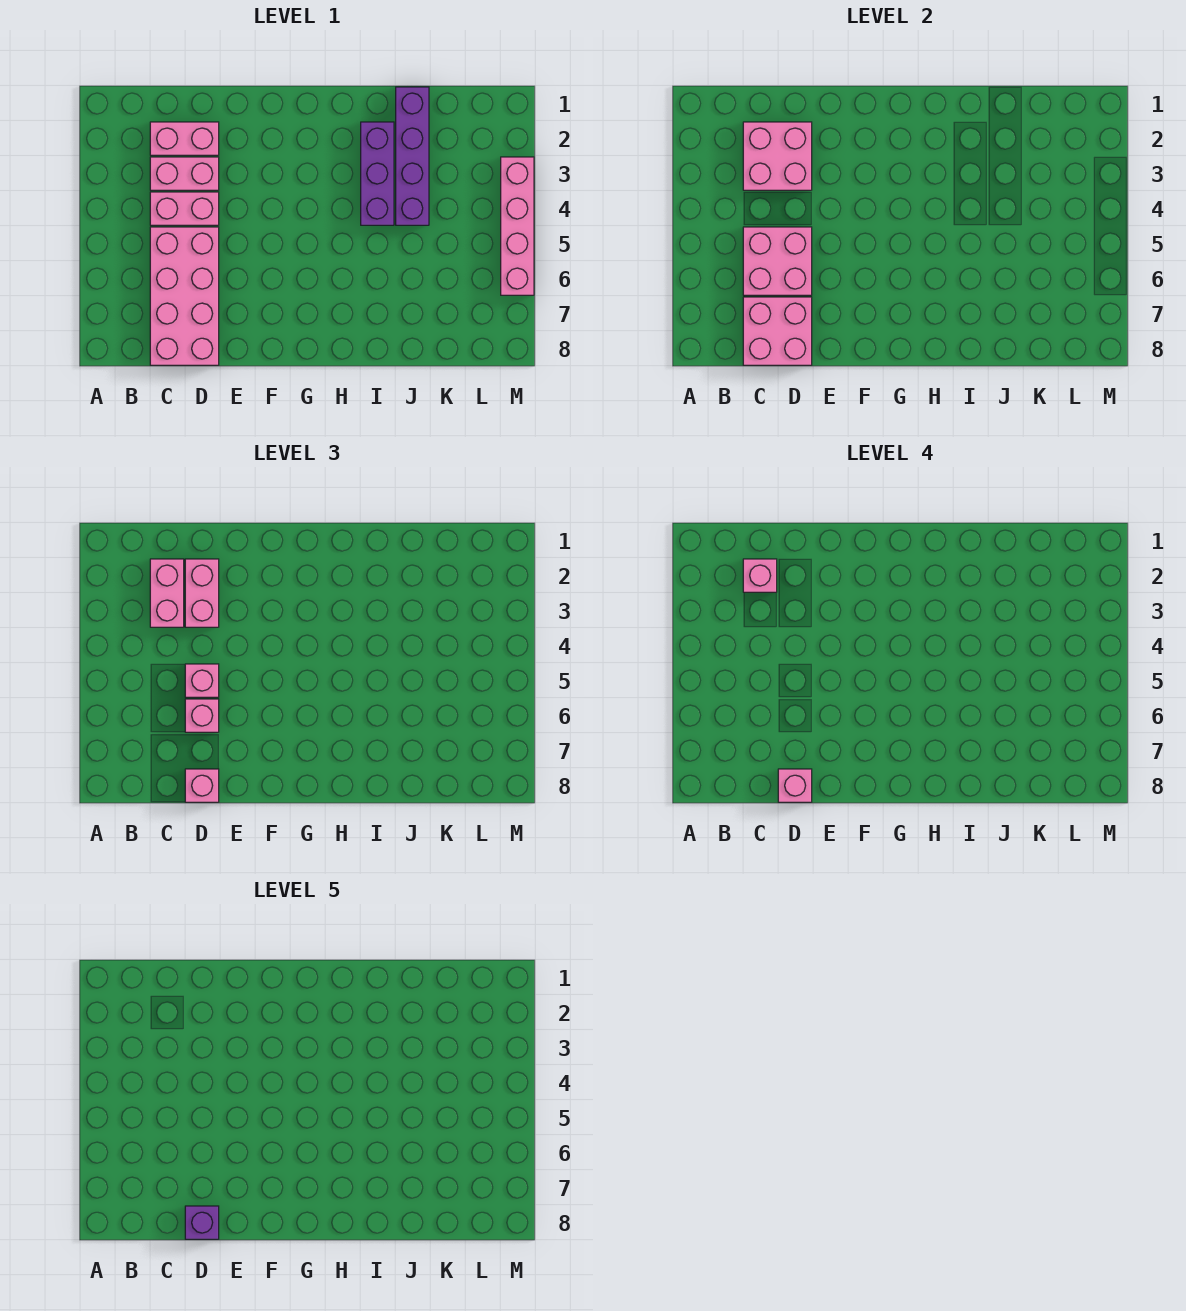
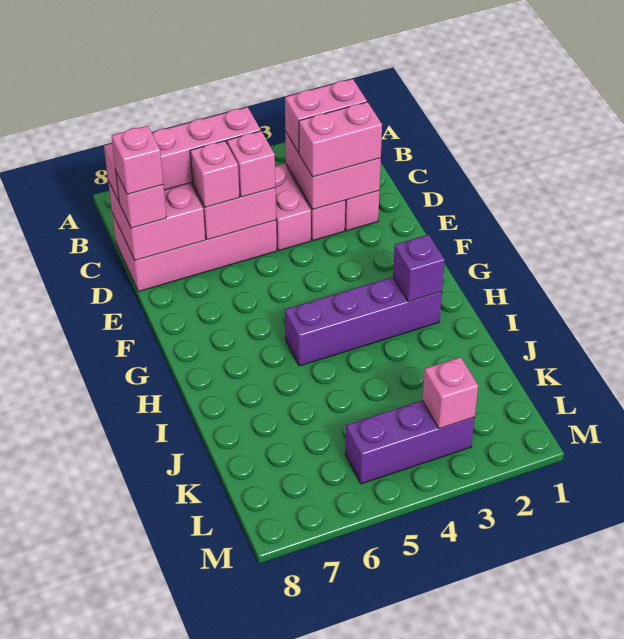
pink 1x1 brick [743,559,777,592] -> pink 1x1 brick moved to [422,357,478,429]
purple 1x1 brick [185,1206,219,1239] -> purple 1x1 brick moved to [393,235,445,302]
purple 1x3 brick [361,122,394,225] -> purple 1x3 brick moved to [345,401,475,484]
purple 1x4 brick [396,87,429,225] -> purple 1x4 brick moved to [285,277,442,366]
pink 1x4 brick [501,157,534,295] -> pink 1x4 brick moved to [104,107,261,202]

